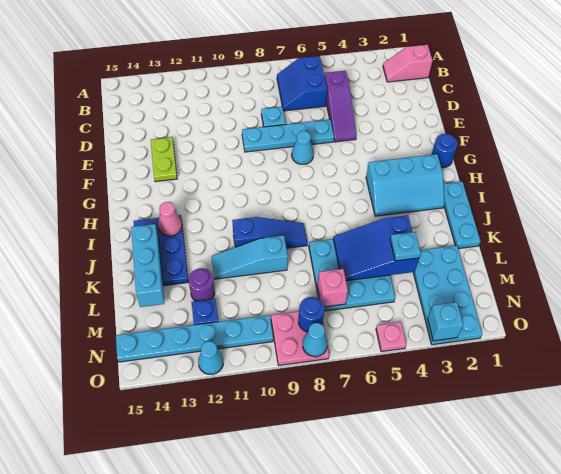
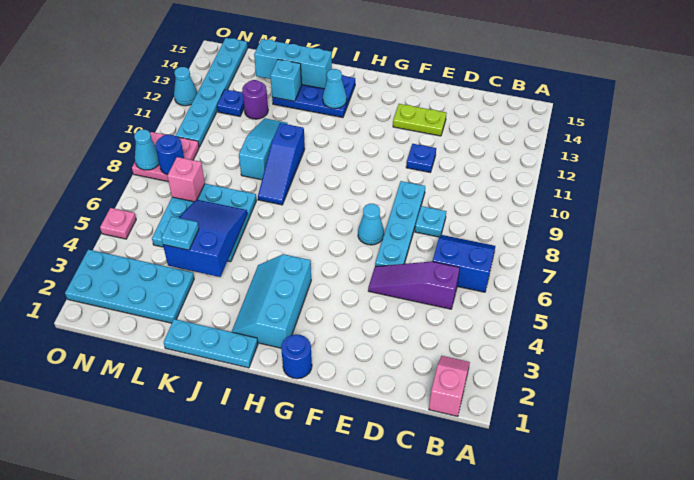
none -> blue 1x1 plate [406,144,436,172]
pink 1x1 cone [158,202,182,236] -> cyan 1x1 cone [323,69,347,109]
cyan 1x1 brick [428,302,463,341] -> cyan 1x1 brick moved to [270,59,302,101]

